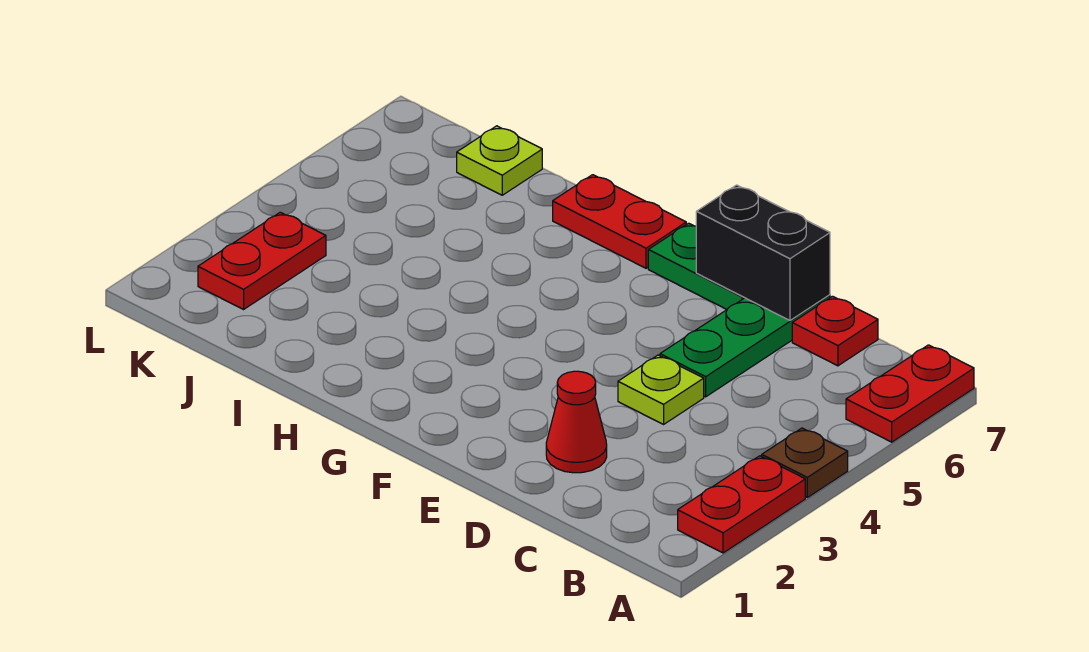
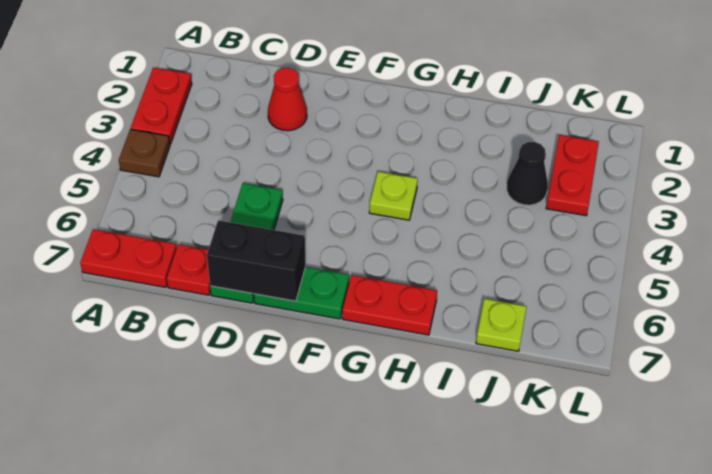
red 1x2 plate [846,345,974,442] -> red 1x2 plate turned to [80,229,177,288]
lime 1x1 plate [618,355,704,424] -> lime 1x1 plate moved to [369,172,418,220]
none -> black 1x1 cone [507,142,548,205]

